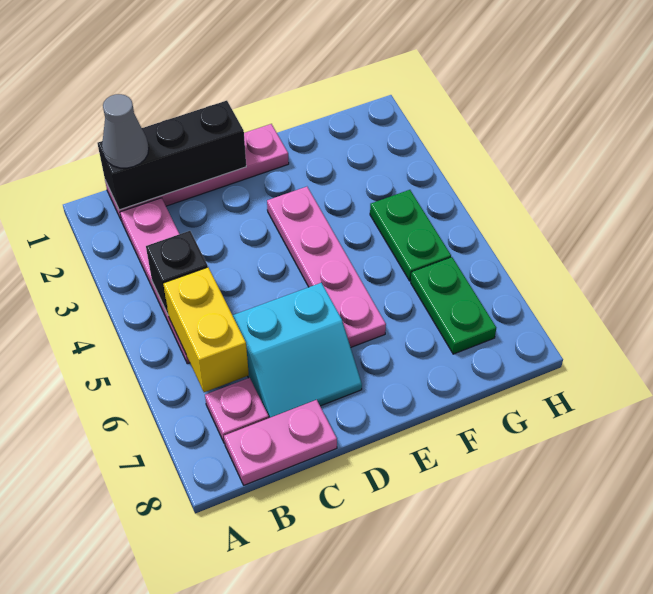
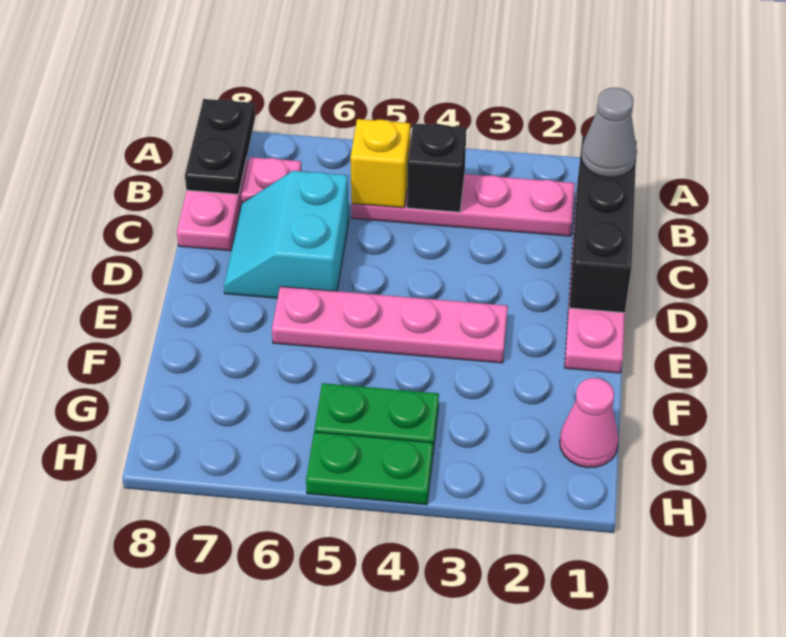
none -> black 1x2 plate [185,99,255,194]
yellow 1x2 brick [163,267,249,392] -> yellow 1x1 brick [351,119,410,208]
none -> pink 1x1 cone [560,378,619,468]
green 1x2 plate [411,257,496,354] -> green 1x2 plate moved to [306,432,433,505]

